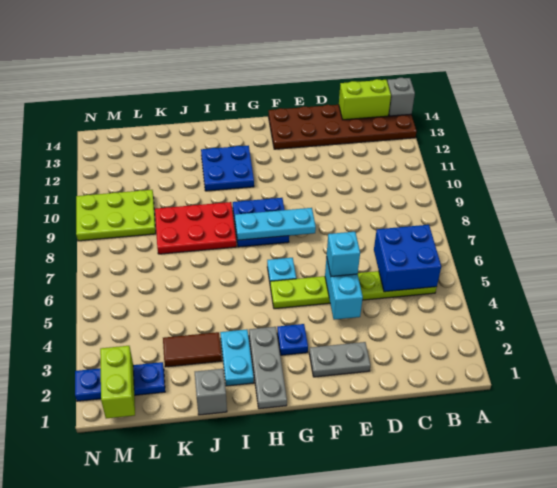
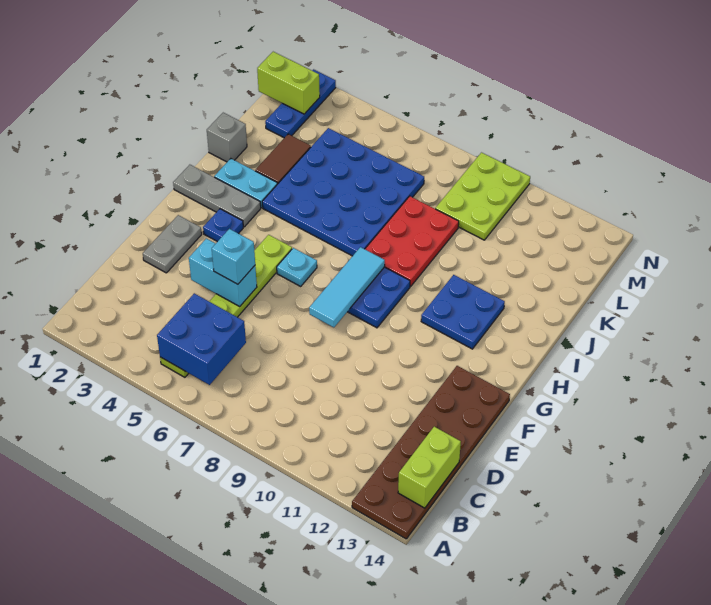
grey 1x1 brick [387,78,415,116] -> none
cyan 1x3 plate [235,208,316,240] -> cyan 1x3 tile [309,247,385,327]
none -> blue 4x4 plate [262,128,424,256]

